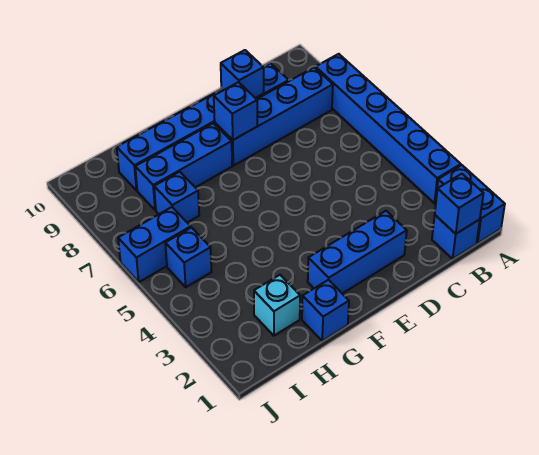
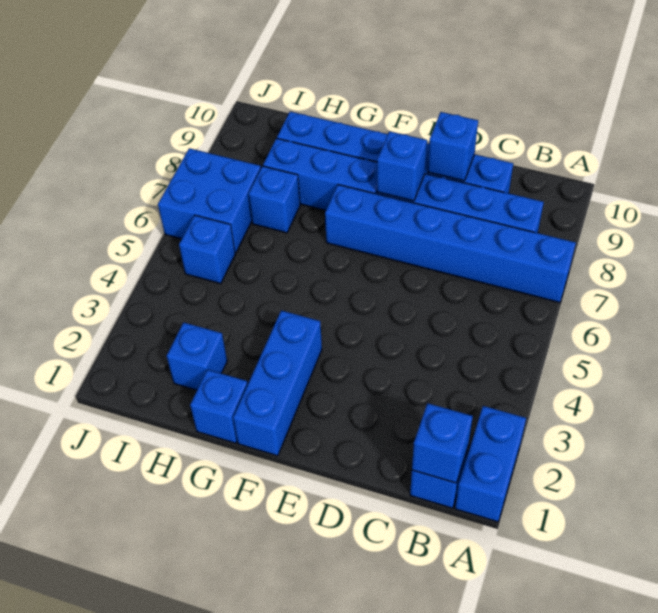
blue 1x6 brick [315,54,461,203] -> blue 1x6 brick turned to [325,185,576,303]
blue 1x3 brick [308,211,407,294] -> blue 1x3 brick turned to [233,310,322,456]
cyan 1x1 brick [254,275,300,336] -> blue 1x1 brick [167,322,227,390]
blue 1x2 brick [118,207,191,282] -> blue 2x2 brick [158,148,261,253]

